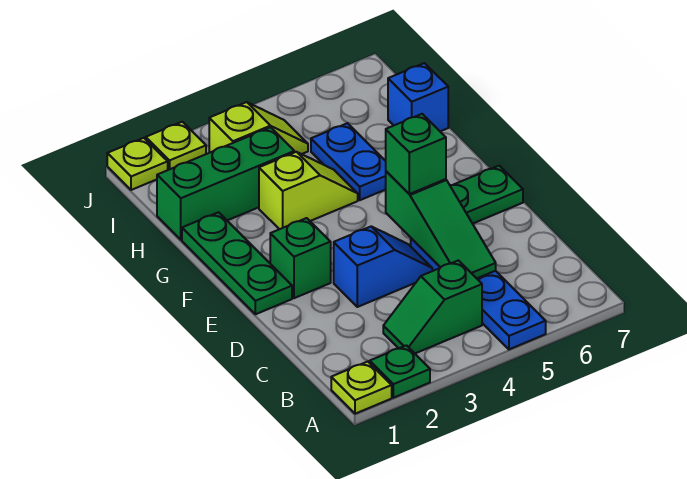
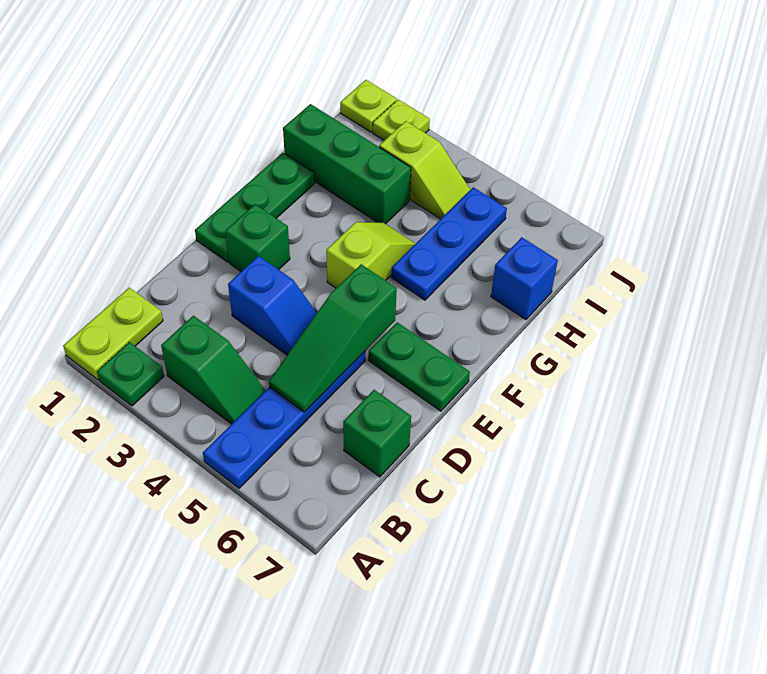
lime 1x1 plate [331,362,392,414] -> lime 1x2 plate [63,288,163,380]
green 1x2 slope [383,260,482,353] -> green 1x2 slope turned to [161,316,266,424]
green 1x1 brick [386,114,446,194] -> green 1x1 brick moved to [343,390,411,477]
lime 1x2 slope [259,152,358,229] -> lime 1x2 slope turned to [326,222,416,288]
blue 1x2 plate [311,123,386,200] -> blue 1x3 plate [391,187,507,300]

